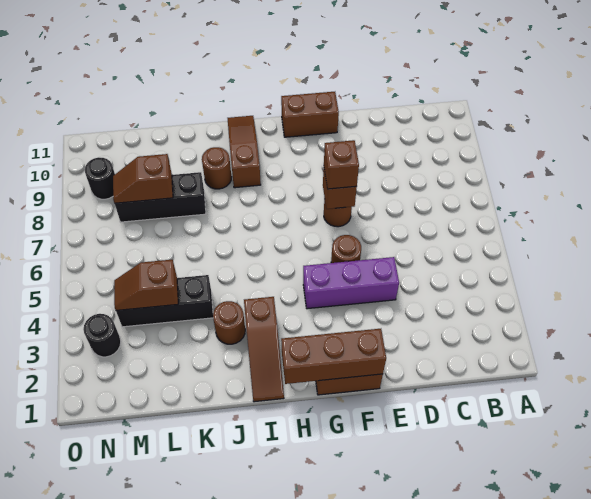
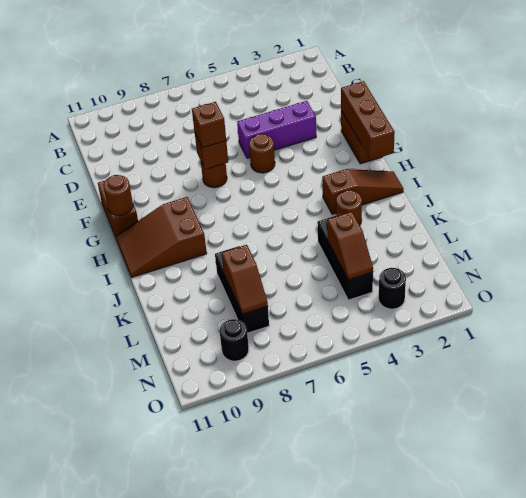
purple 1x3 brick [303,257,399,309] -> purple 1x3 brick turned to [237,101,316,158]
brown 1x3 slope [228,116,261,188] -> brown 2x3 slope [116,197,207,278]
brown 1x1 round brick [202,147,231,189] -> brown 1x1 round brick moved to [104,175,133,216]

